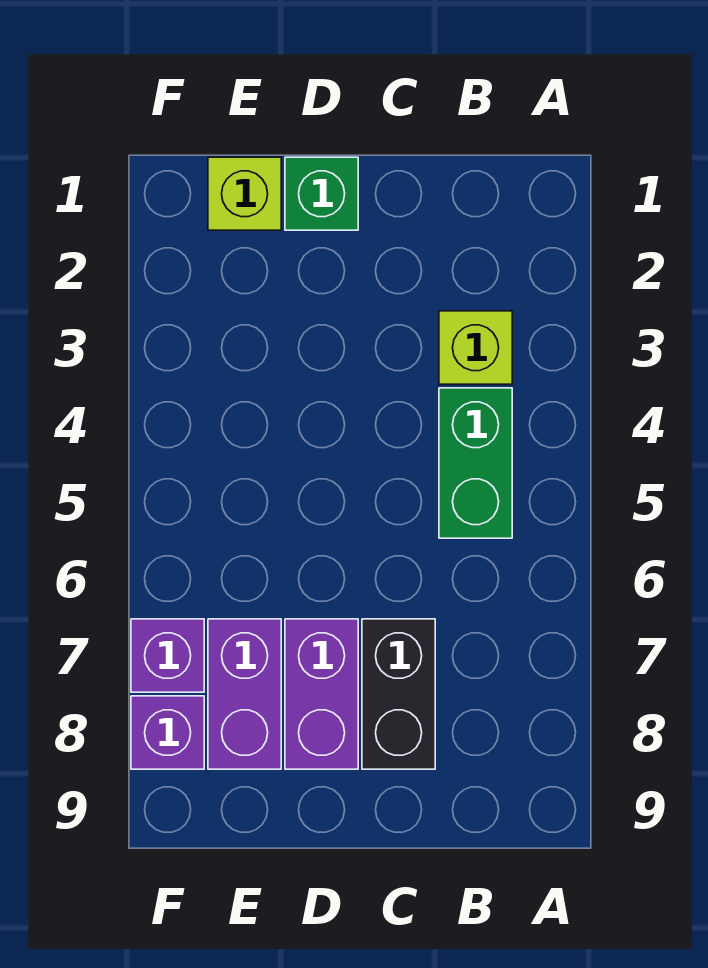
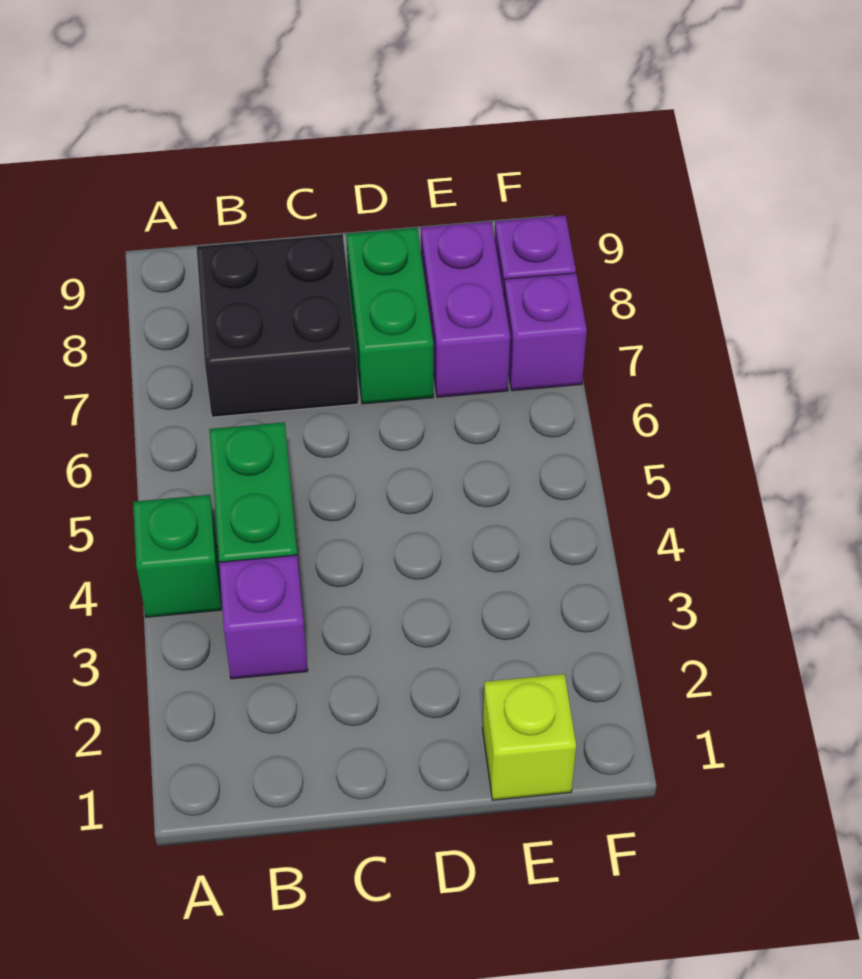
lime 1x1 brick [439,311,512,384] -> purple 1x1 brick [219,555,308,679]
black 1x2 brick [362,619,435,769] -> black 2x2 brick [196,234,358,417]
green 1x1 brick [285,157,358,230] -> green 1x1 brick moved to [133,495,222,617]
purple 1x2 brick [285,619,358,769] -> green 1x2 brick [346,228,433,404]

